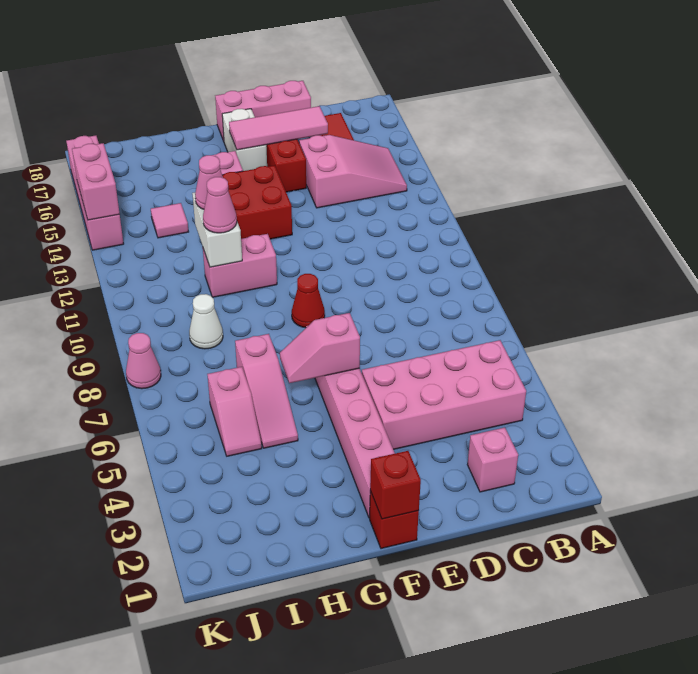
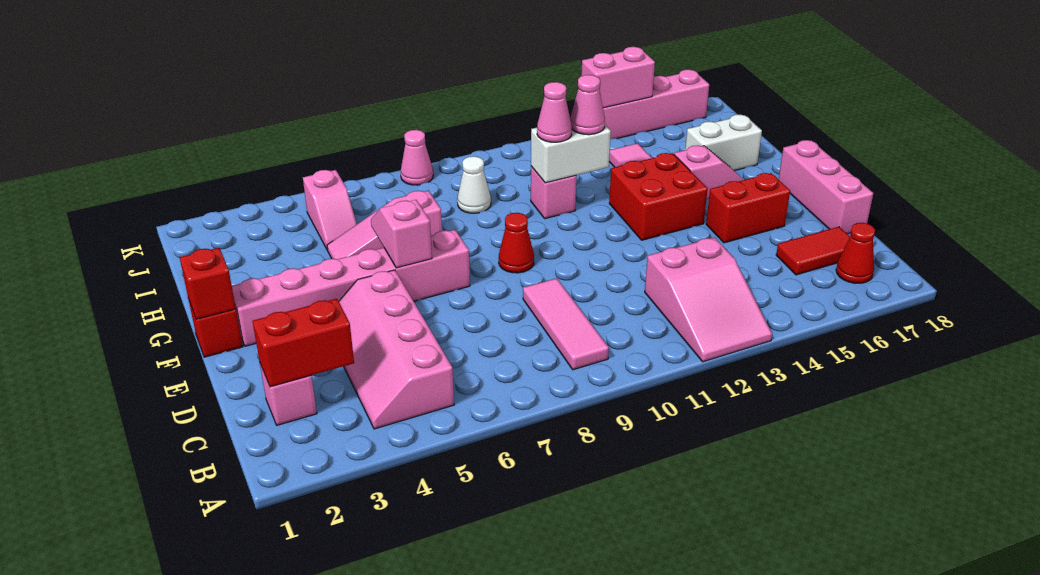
pink 2x4 brick [362,340,526,449] -> pink 2x4 slope [339,270,454,429]
pink 2x3 slope [299,135,407,208] -> pink 2x3 slope moved to [645,237,772,362]
none -> red 1x1 cone [836,223,875,283]
none -> red 1x2 brick [253,299,354,387]
pink 1x3 tile [229,106,328,150] -> pink 1x3 tile moved to [523,278,609,370]
white 1x2 brick [222,109,267,171] -> white 1x2 brick moved to [685,115,762,171]
pink 1x2 brick [203,234,277,297] -> pink 1x1 brick [531,166,576,219]
pink 1x2 slope [207,367,262,456] -> pink 1x2 slope turned to [303,170,357,250]

